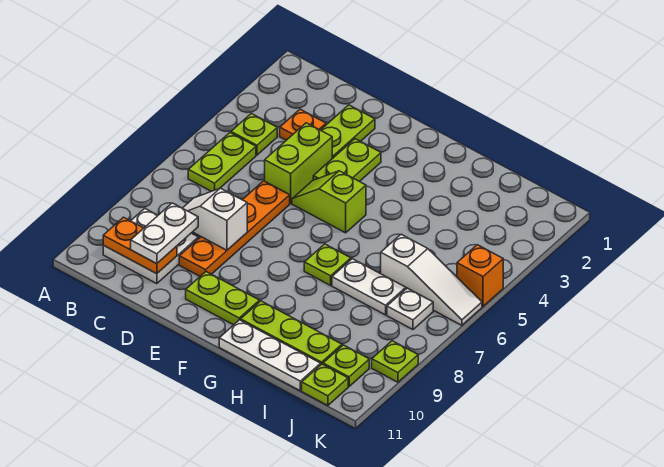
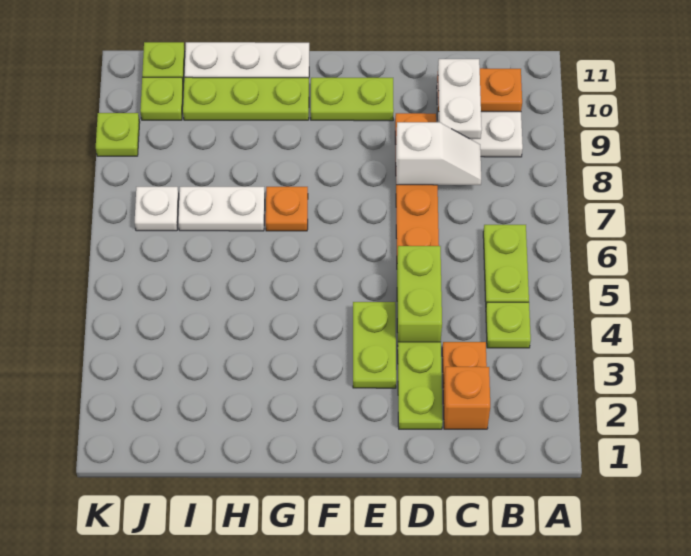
lime 1x2 slope [292,171,366,233] -> none
lime 1x1 plate [304,244,351,285] -> orange 1x1 plate [266,187,308,231]
white 1x3 slope [381,234,482,325] -> none
orange 1x1 brick [457,245,503,306] -> orange 1x1 brick moved to [443,367,490,429]

